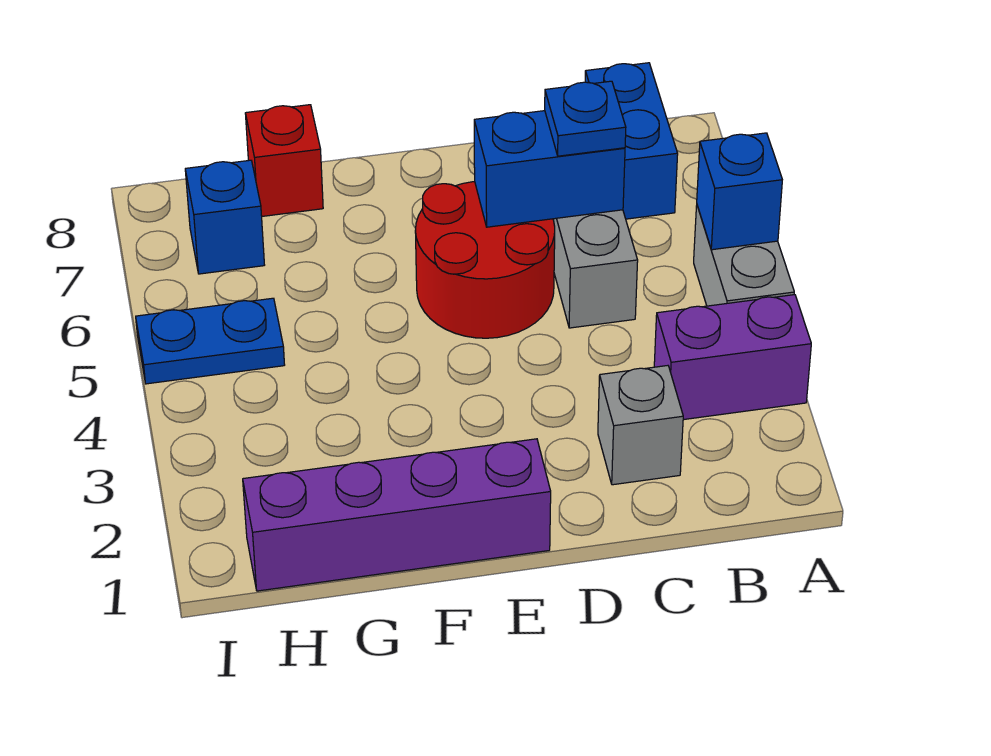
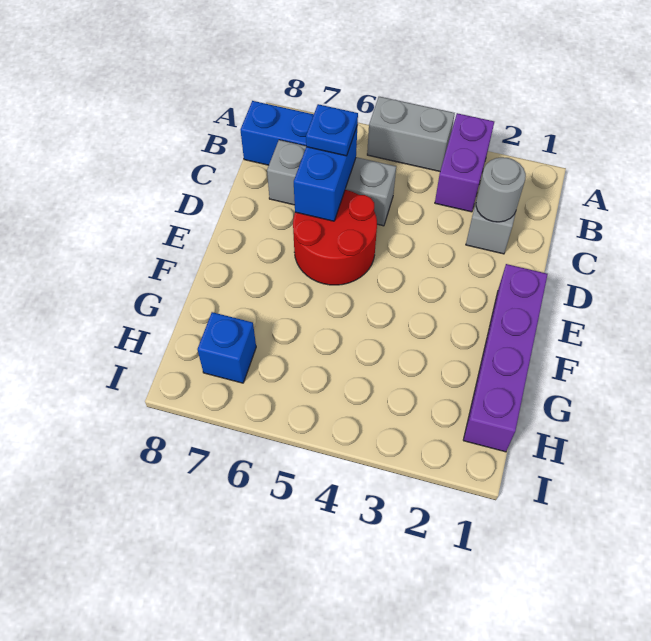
blue 1x1 brick [697,133,782,250] -> none
none -> grey 1x1 round brick [476,157,526,222]
red 1x1 brick [245,105,323,216] -> none
blue 1x2 plate [136,298,285,384] -> none

